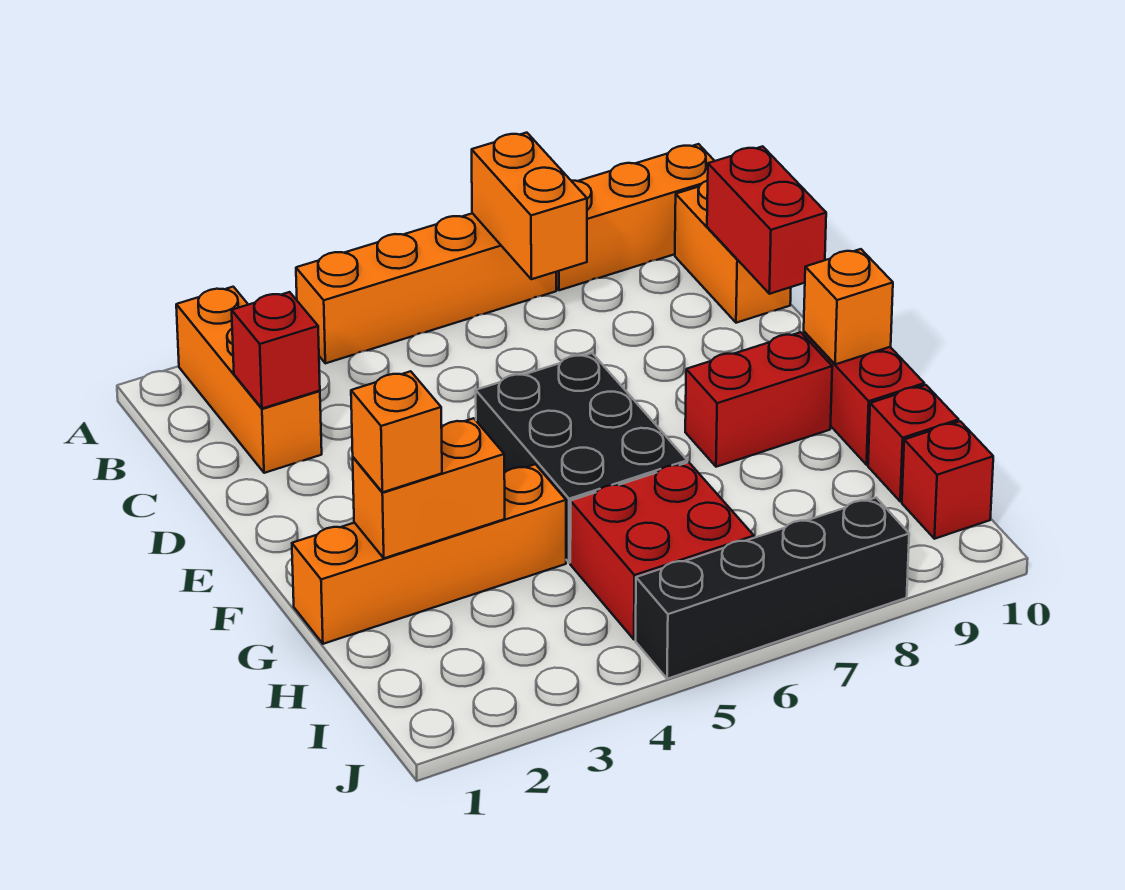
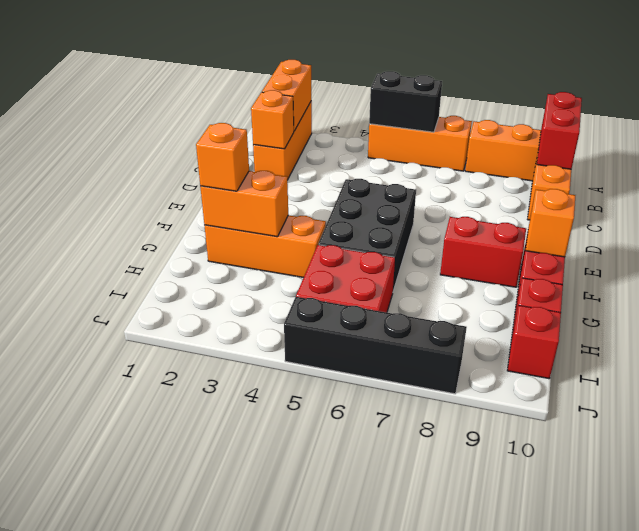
orange 1x4 brick [296,213,556,363] -> orange 1x3 brick [368,116,472,171]
none -> black 1x2 brick [369,71,442,132]
orange 1x2 brick [472,133,587,279] -> orange 1x2 brick moved to [262,60,311,131]
red 1x1 brick [232,292,320,409] -> orange 1x1 brick [251,90,294,149]
red 1x2 brick [707,146,826,294] -> red 1x2 brick moved to [537,92,582,169]
orange 1x4 brick [292,464,566,644] -> orange 1x3 brick [204,215,326,278]

